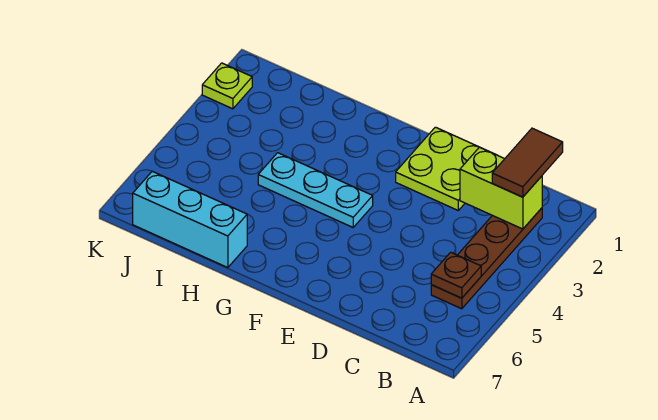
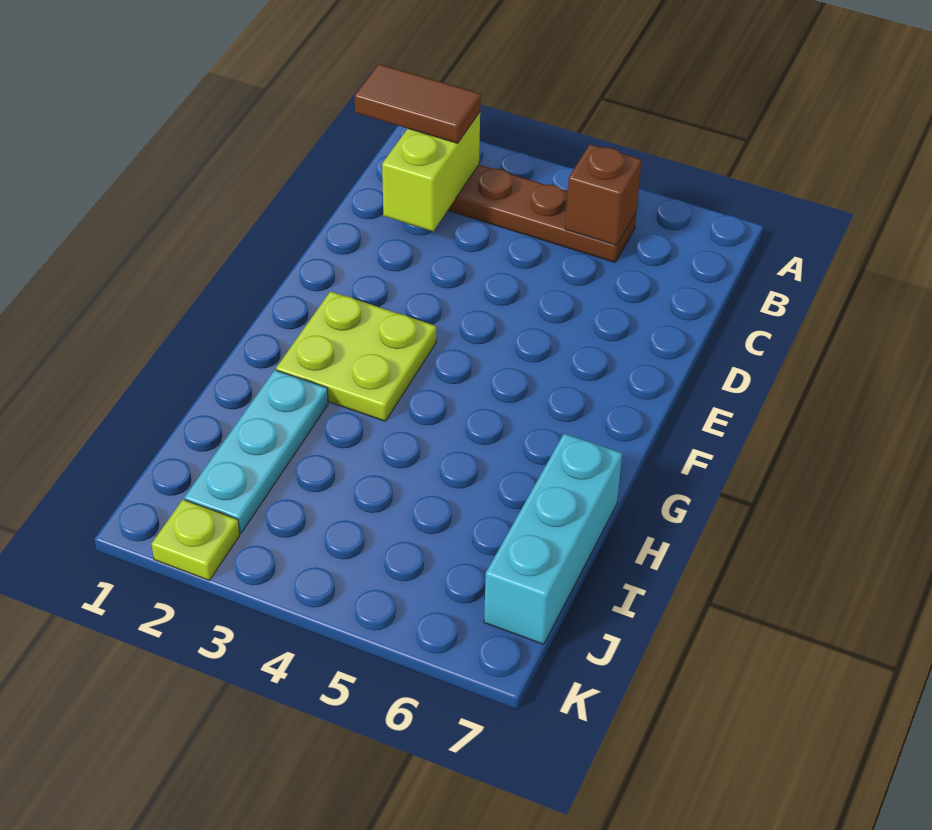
brown 1x1 plate [431,252,481,298] -> brown 1x1 brick [565,144,642,245]
lime 2x2 plate [396,127,479,210] -> lime 2x2 plate moved to [276,291,436,421]
cyan 1x3 plate [258,153,373,227] -> cyan 1x3 plate moved to [184,370,328,533]

